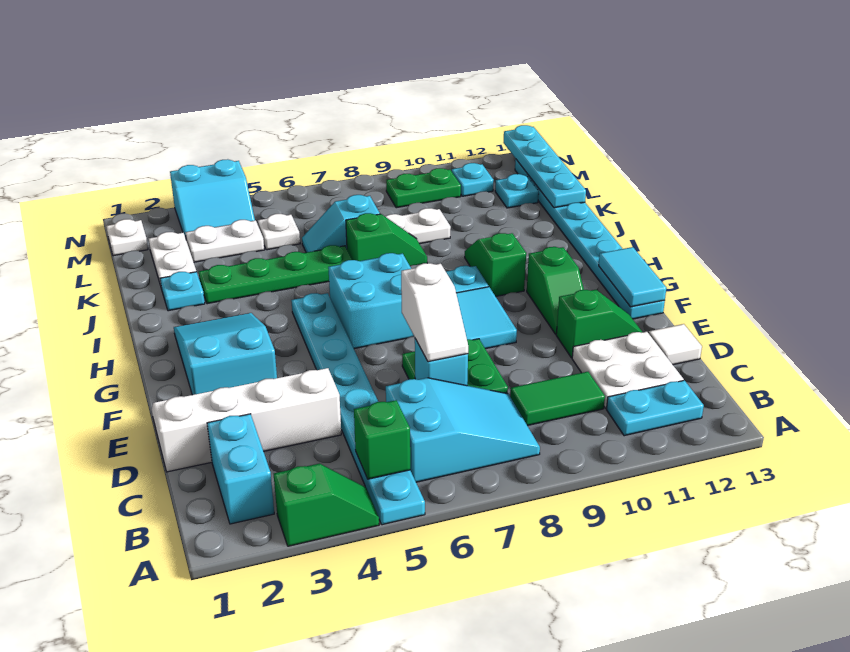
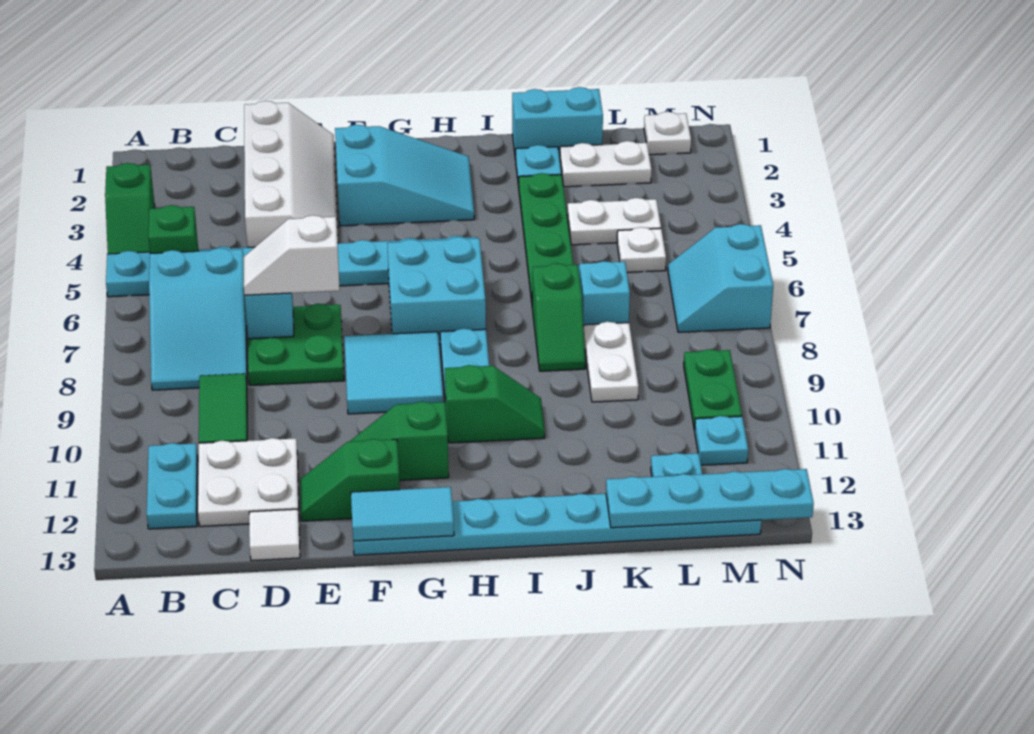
cyan 1x2 brick [207,414,274,524] -> cyan 1x2 brick moved to [512,87,603,160]
green 1x2 slope [556,290,642,358] -> green 1x2 slope turned to [300,439,400,521]
white 1x2 plate [185,220,264,262] -> white 1x2 plate turned to [567,198,661,245]
cyan 2x2 slope [170,159,255,238] -> cyan 2x2 slope moved to [668,224,773,332]

